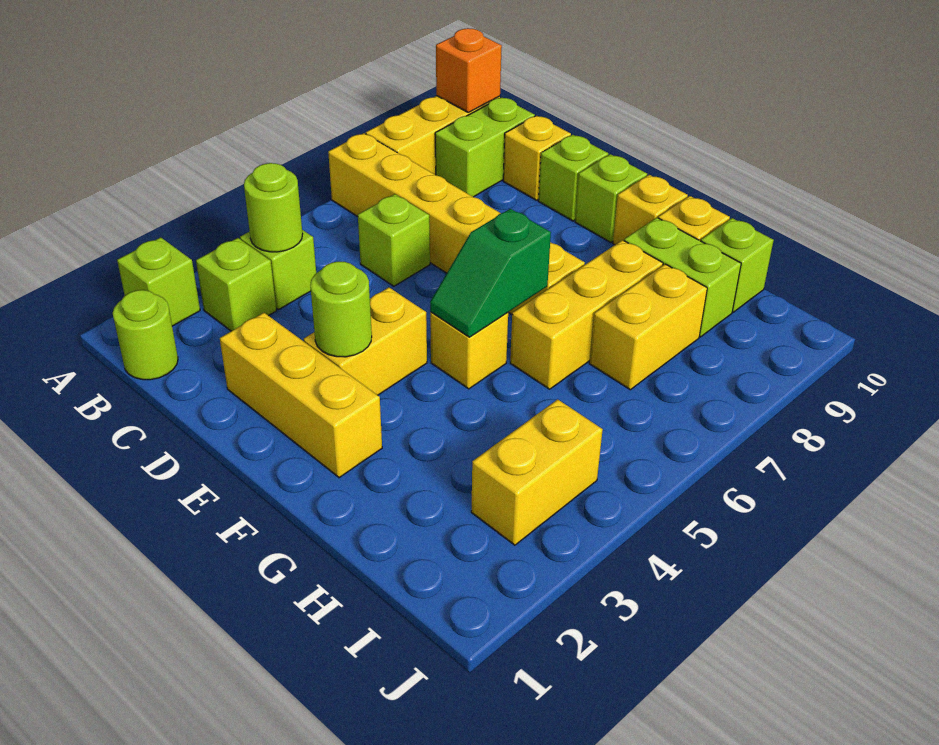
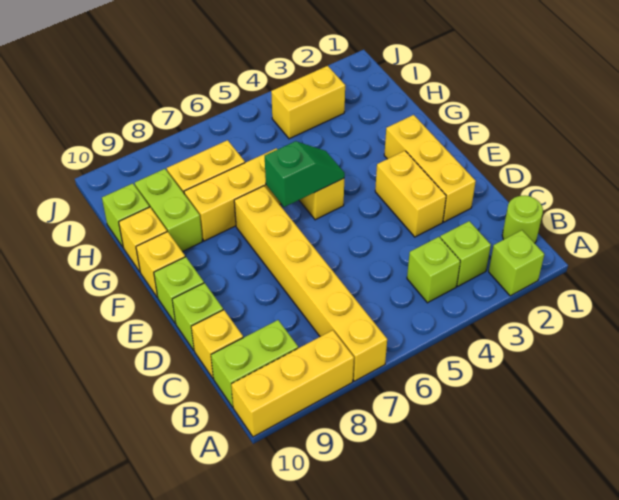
orange 1x1 brick [436,28,502,112] -> none
lime 1x1 round brick [244,163,303,252] -> none
lime 1x1 brick [358,194,430,286] -> none
yellow 1x2 brick [304,287,427,395] -> yellow 1x2 brick turned to [375,151,446,237]
lime 1x1 round brick [310,261,372,357] -> none

